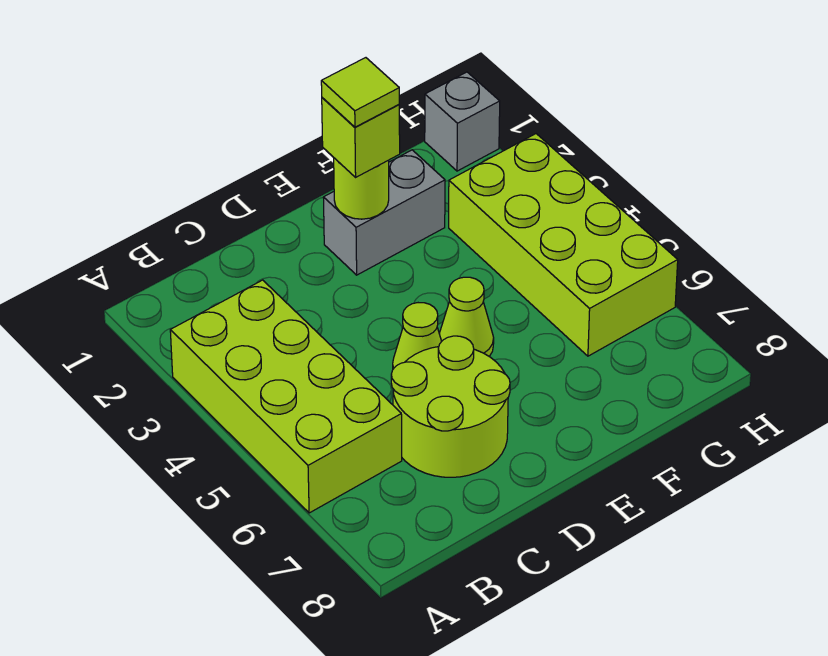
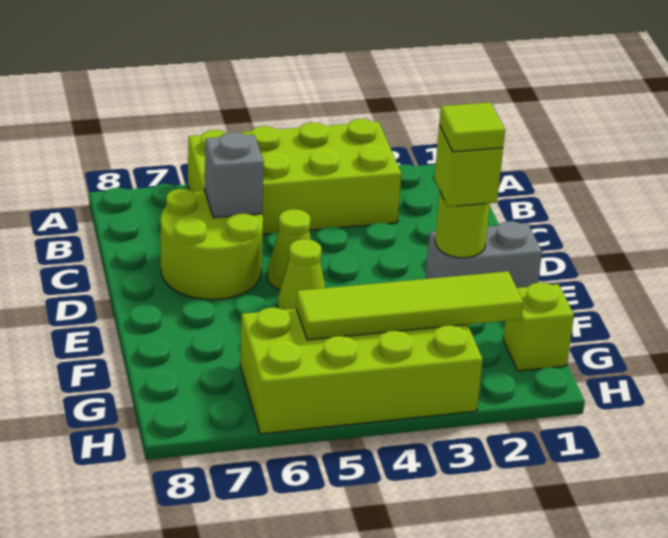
grey 1x2 brick [323,150,445,275] -> grey 1x2 brick turned to [425,221,542,288]
none -> lime 1x1 brick [503,283,574,371]
none -> lime 1x4 tile [296,271,523,340]
grey 1x1 brick [425,72,500,171] -> grey 1x1 brick moved to [204,132,264,218]

